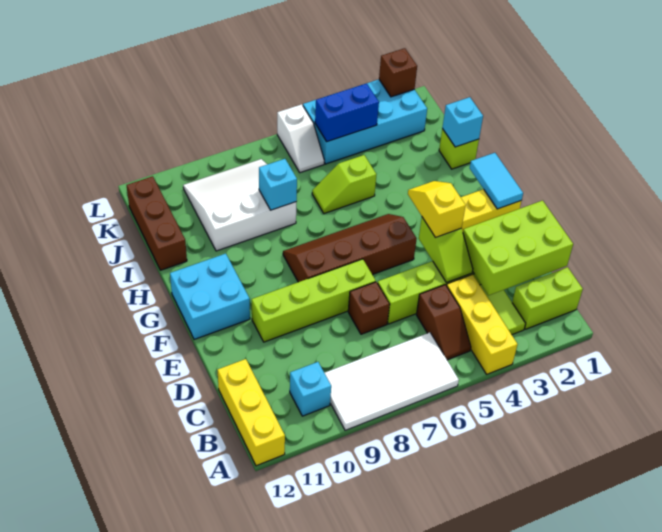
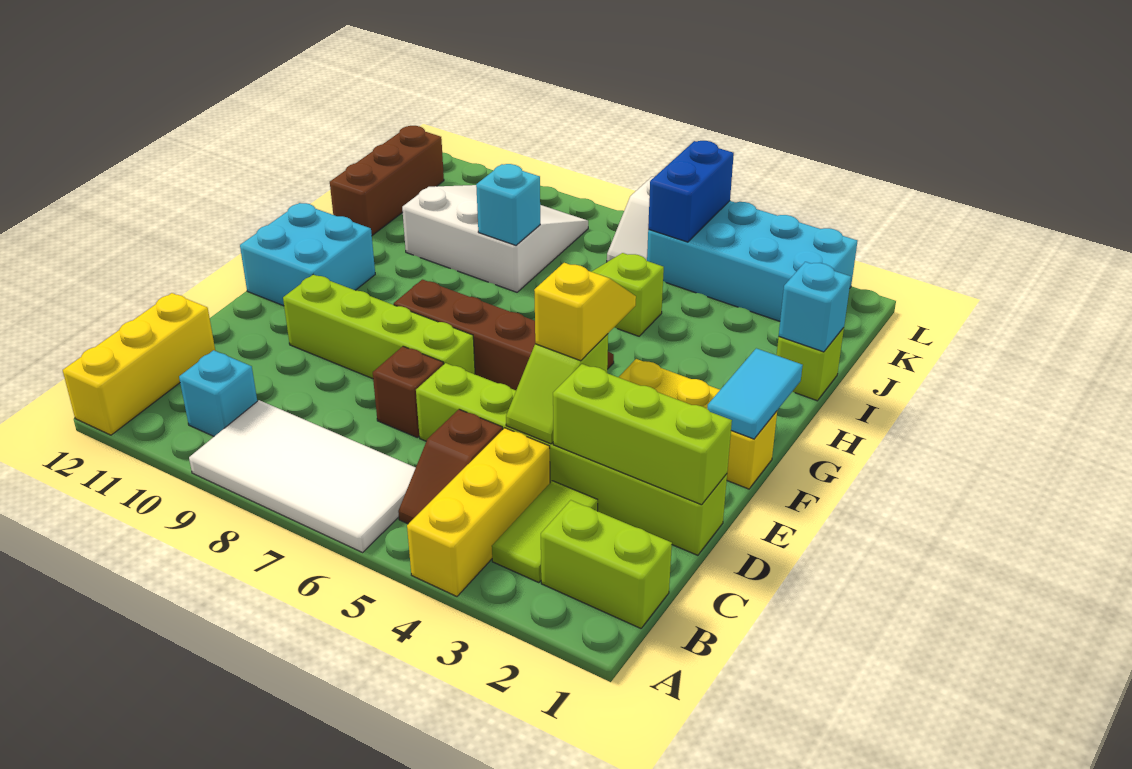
lime 2x3 brick [463,201,573,295] -> lime 1x3 brick [553,364,732,505]
blue 1x2 brick [315,83,379,142] -> blue 1x2 brick turned to [648,141,734,242]
brown 1x1 brick [379,48,417,97] -> none

